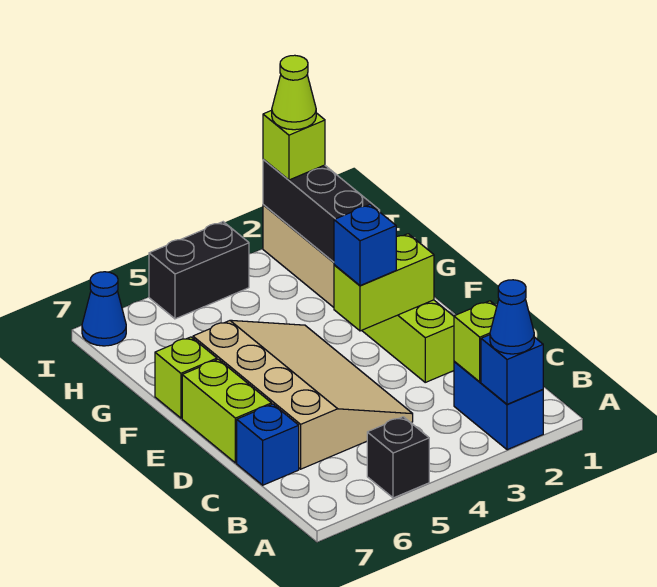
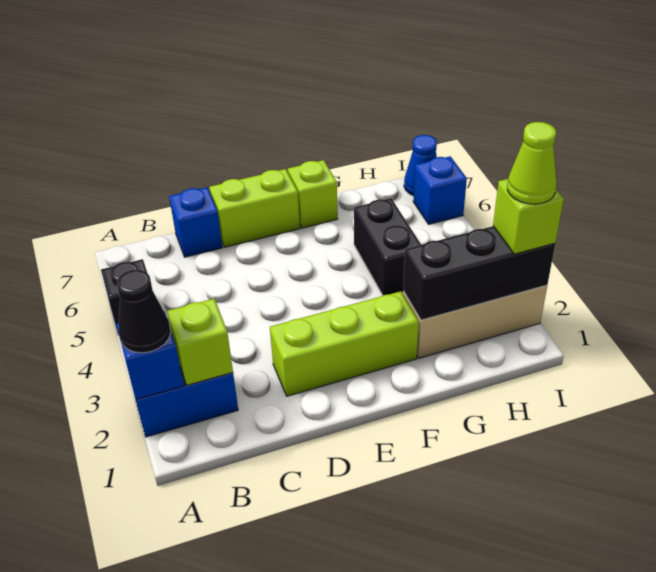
blue 1x1 cone [490,280,534,354] -> black 1x1 cone [117,270,171,353]
tan 3x4 slope [193,320,413,469] -> none
lime 1x2 brick [334,234,434,331] -> none
blue 1x1 brick [334,205,396,286] -> blue 1x1 brick moved to [413,156,467,224]
black 1x2 brick [149,222,249,319] -> black 1x2 brick moved to [354,198,421,295]

